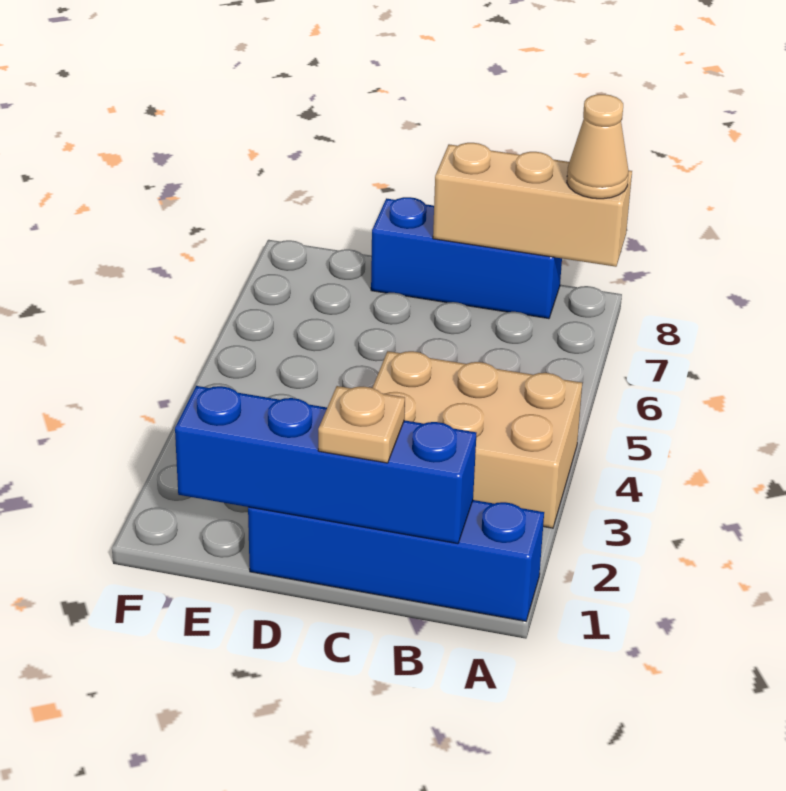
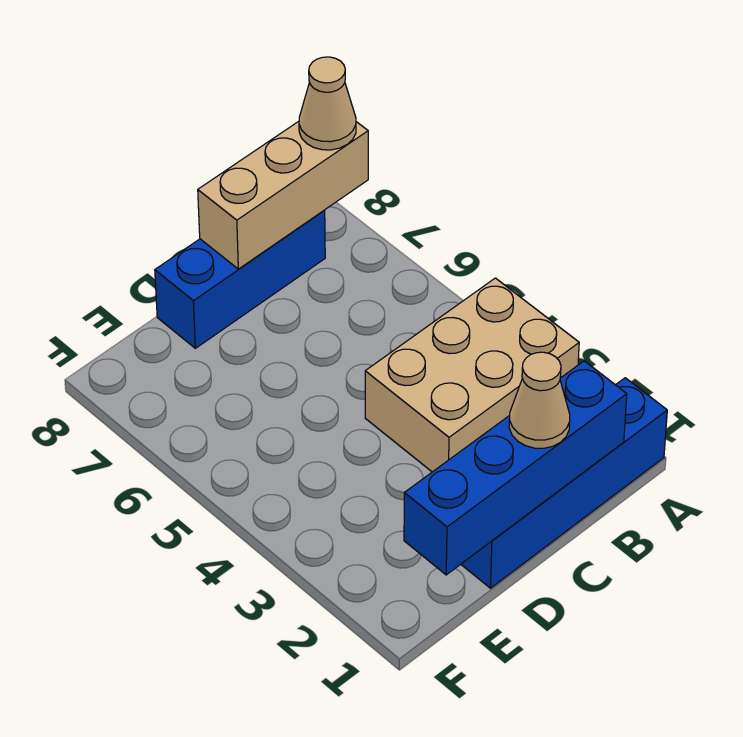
tan 1x1 plate [318,386,405,463] -> tan 1x1 cone [509,352,570,448]

